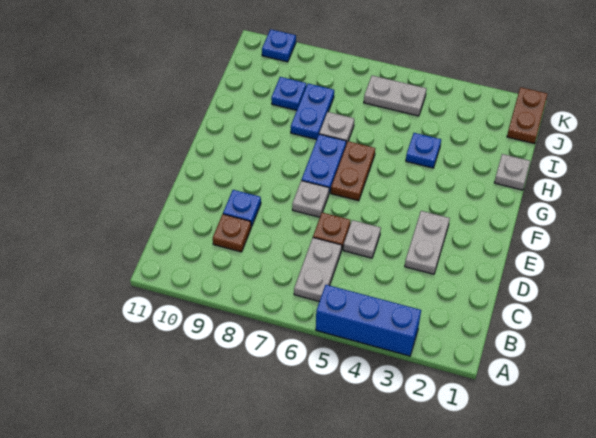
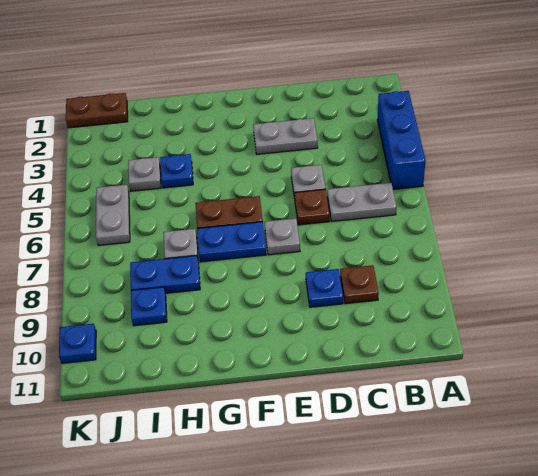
grey 1x1 plate [494,154,530,190] -> grey 1x1 plate moved to [128,157,161,191]

